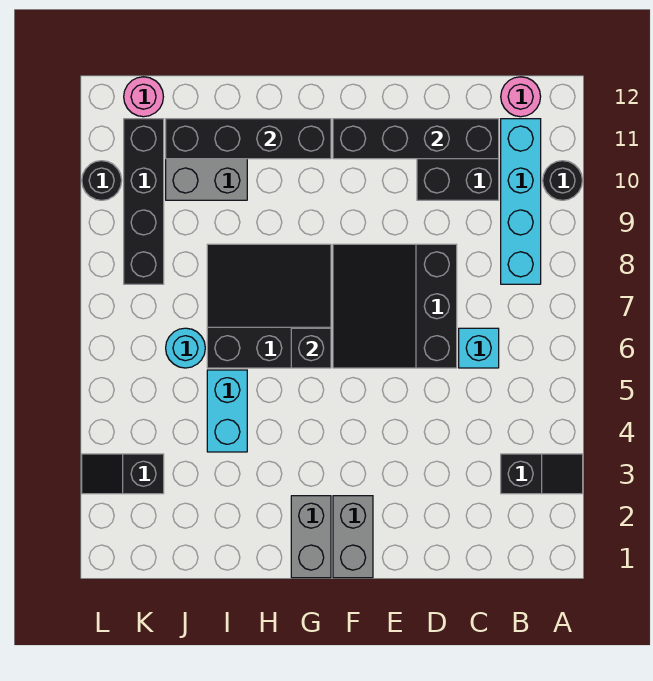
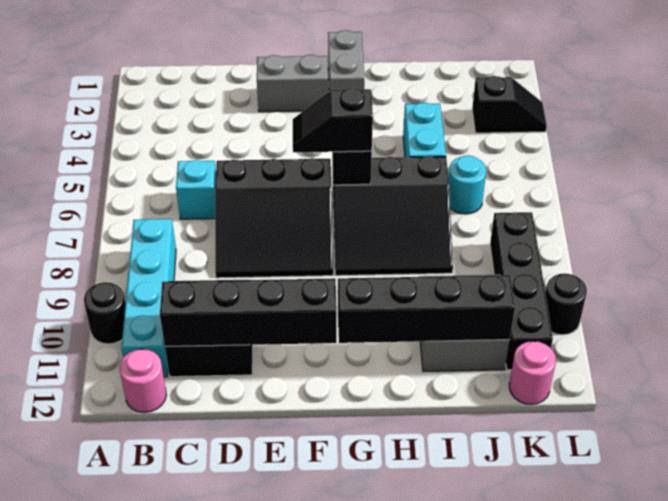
black 1x2 slope [501,454,583,494] -> black 1x2 slope moved to [293,88,373,152]
black 3x3 slope [333,244,457,368] -> black 3x3 slope turned to [215,158,333,278]
grey 1x2 brick [333,496,373,578] -> grey 1x2 brick turned to [257,55,328,112]

